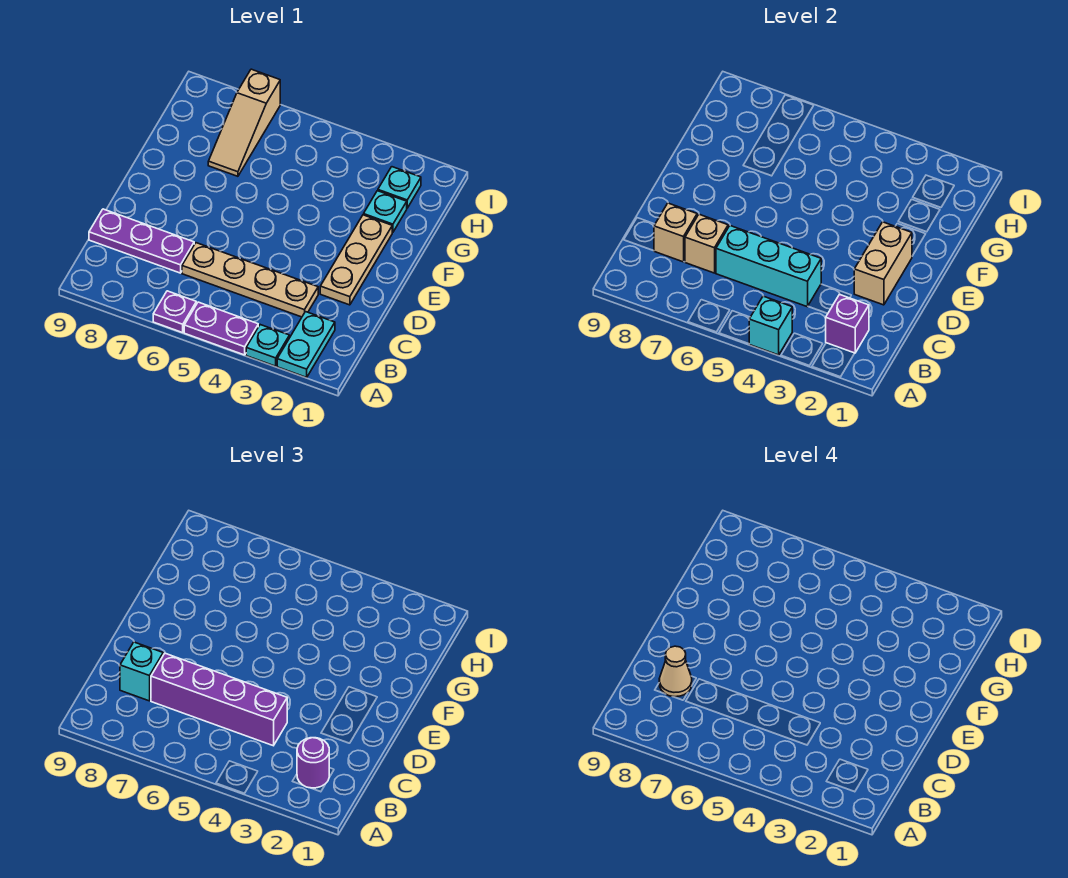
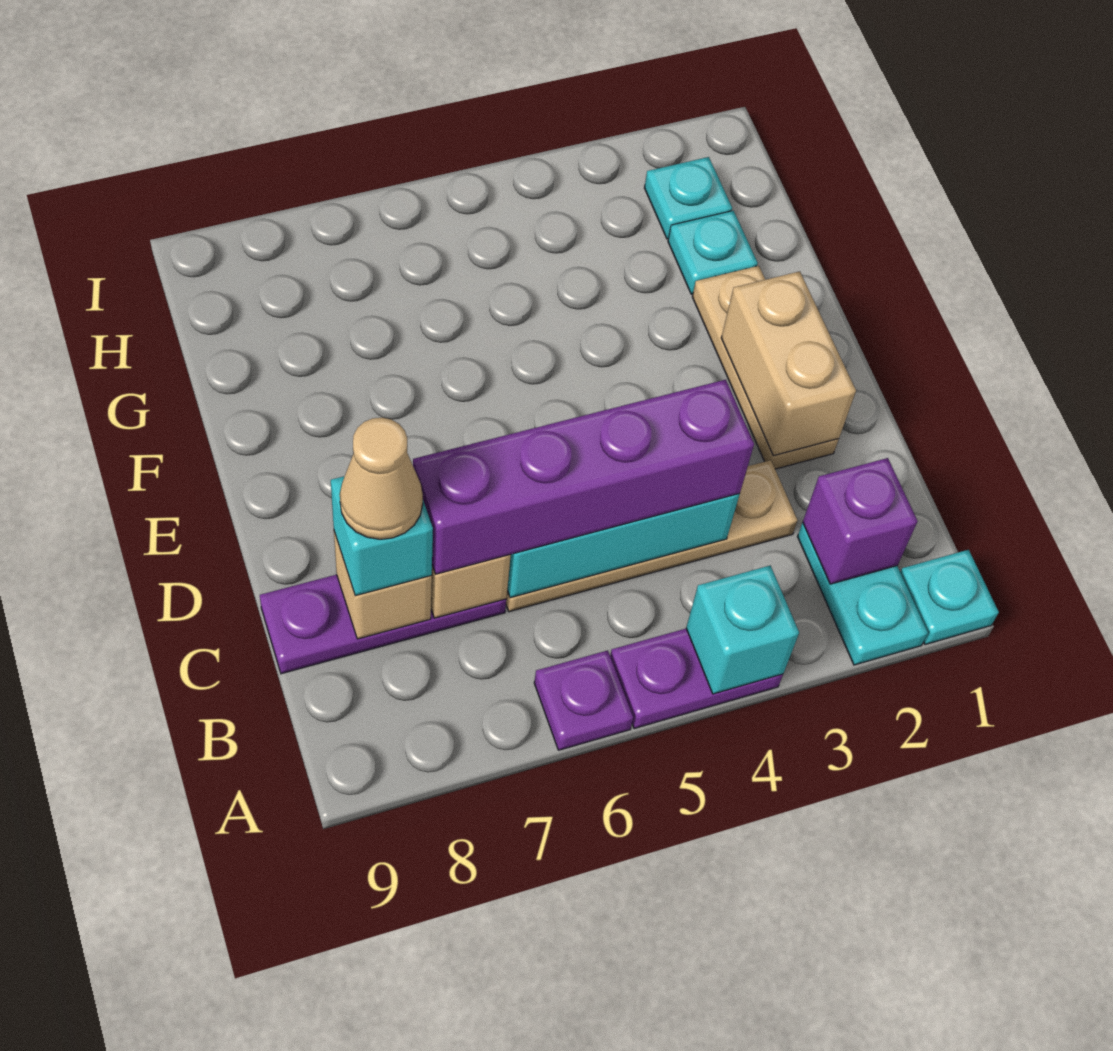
cyan 1x1 plate [246,325,289,366] -> cyan 1x1 plate moved to [900,550,999,645]
purple 1x1 round brick [297,738,329,788] -> none
tan 1x3 slope [208,69,280,176] -> none

